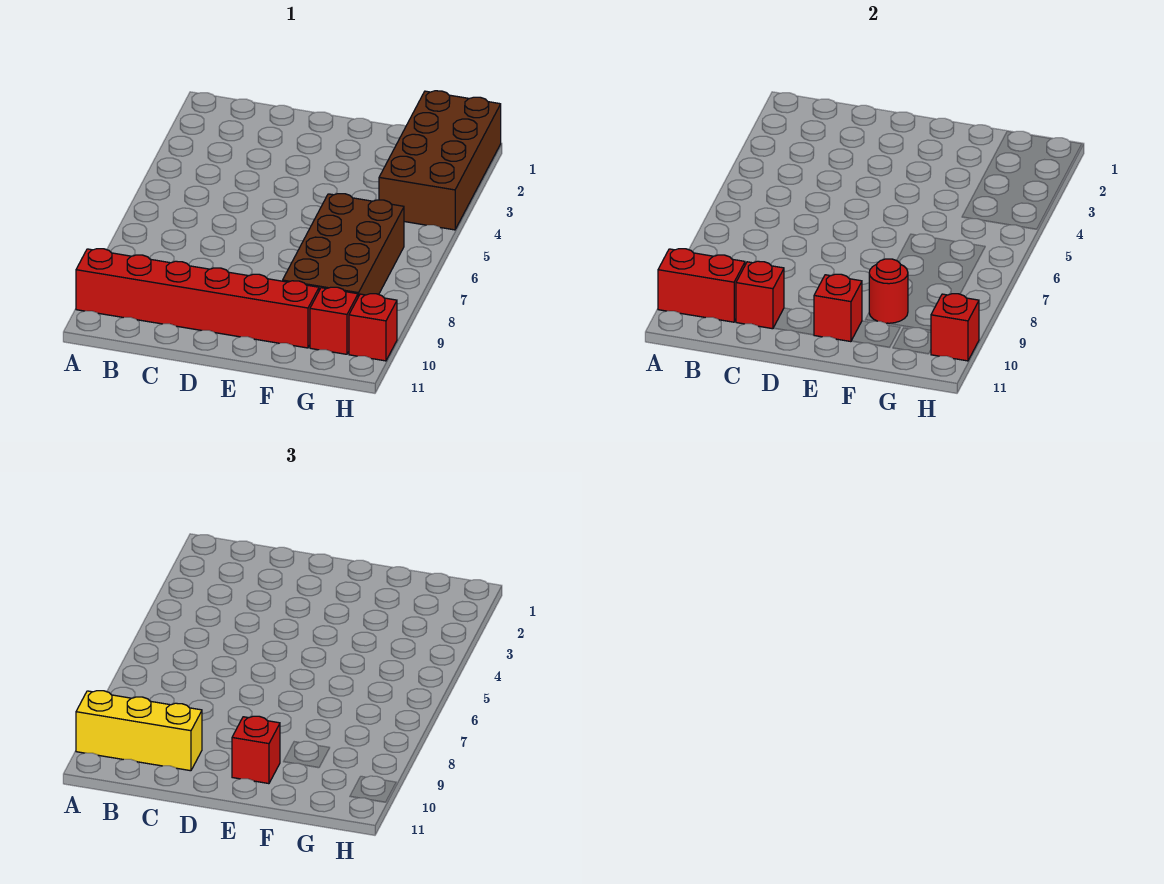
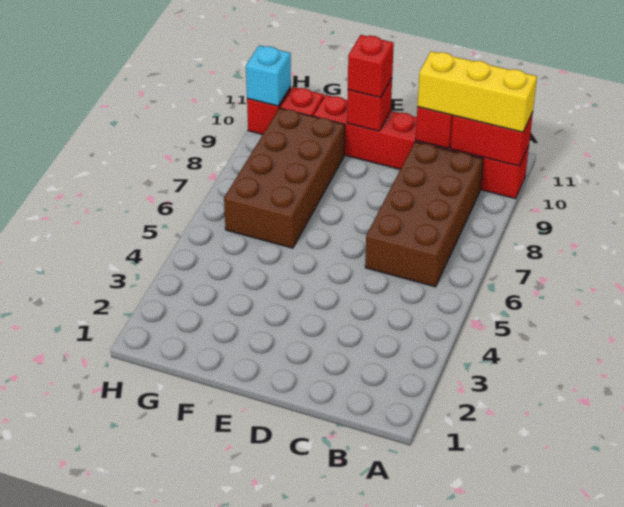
red 1x1 round brick [869,259,908,323] -> none
brown 2x4 brick [379,91,501,230] -> brown 2x4 brick moved to [365,142,483,287]
red 1x1 brick [931,294,979,361] -> cyan 1x1 brick [246,45,291,106]

